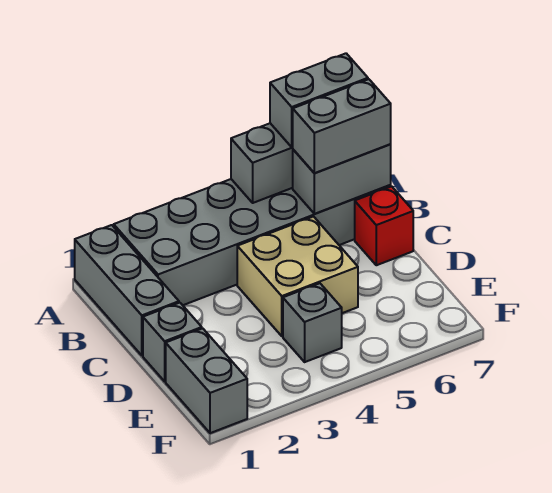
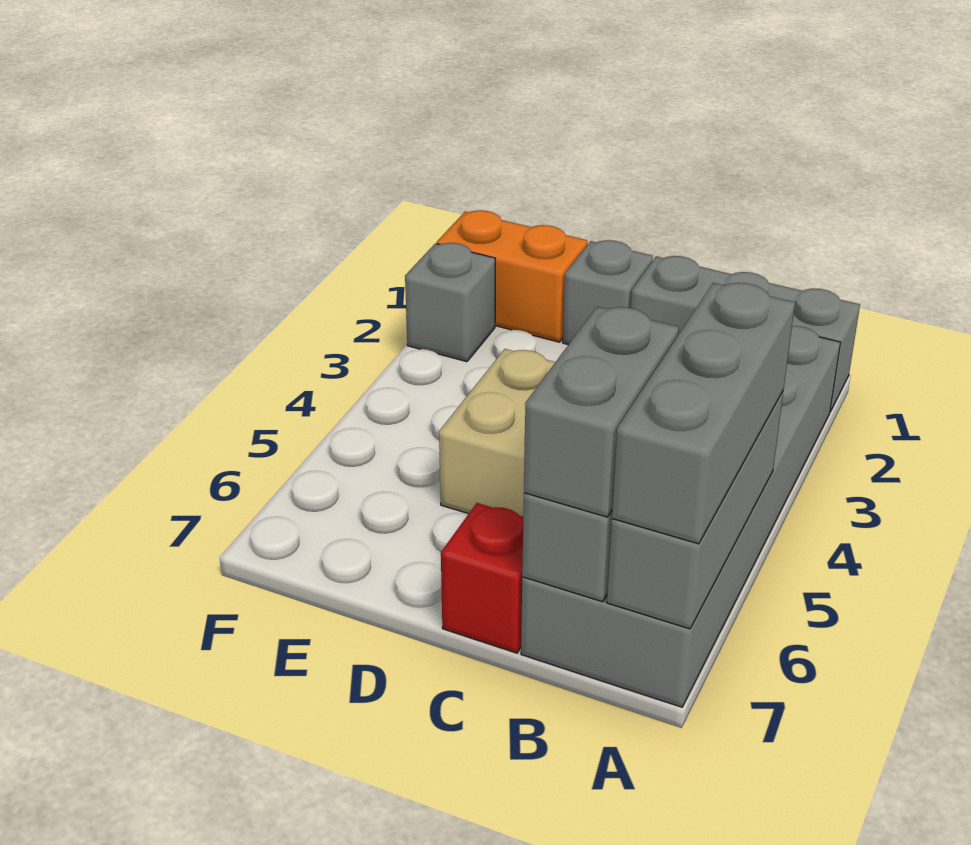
grey 1x2 brick [270,53,368,147] -> grey 1x3 brick [612,283,795,544]
grey 1x2 brick [166,328,247,433] -> orange 1x2 brick [437,210,587,342]
grey 1x1 brick [283,283,342,362] -> grey 1x1 brick moved to [405,243,495,362]

